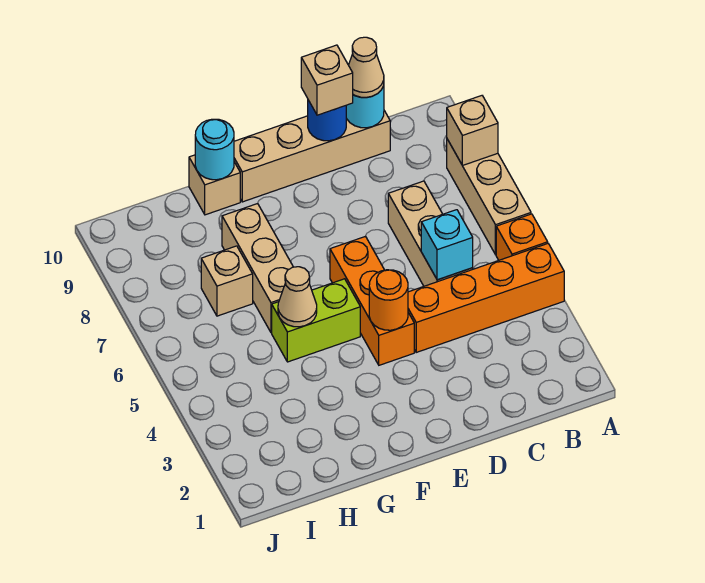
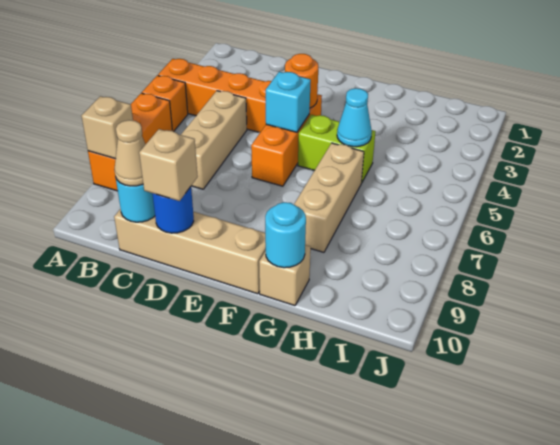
tan 1x3 brick [447,139,531,255] -> orange 1x3 brick [88,93,172,191]
cyan 1x1 brick [421,210,473,280] -> cyan 1x1 brick moved to [266,72,311,132]
tan 1x1 cone [278,267,317,327] -> cyan 1x1 cone [337,88,372,147]
tan 1x1 brick [201,246,253,316] -> none

